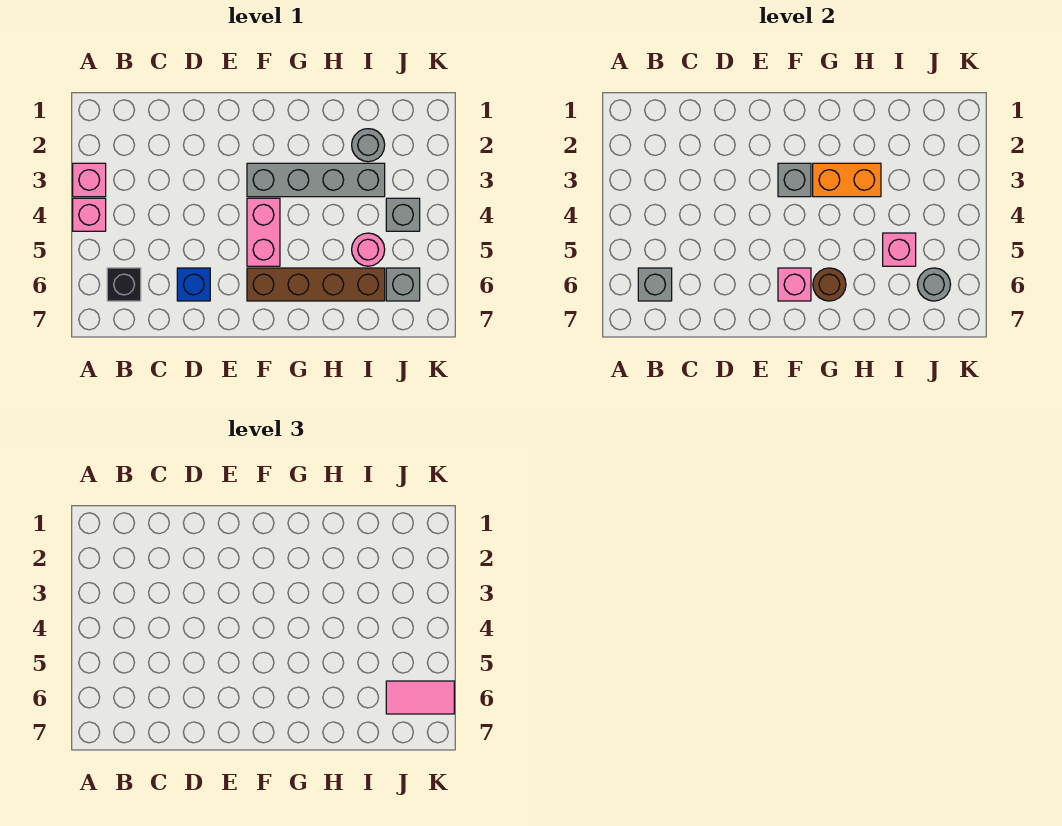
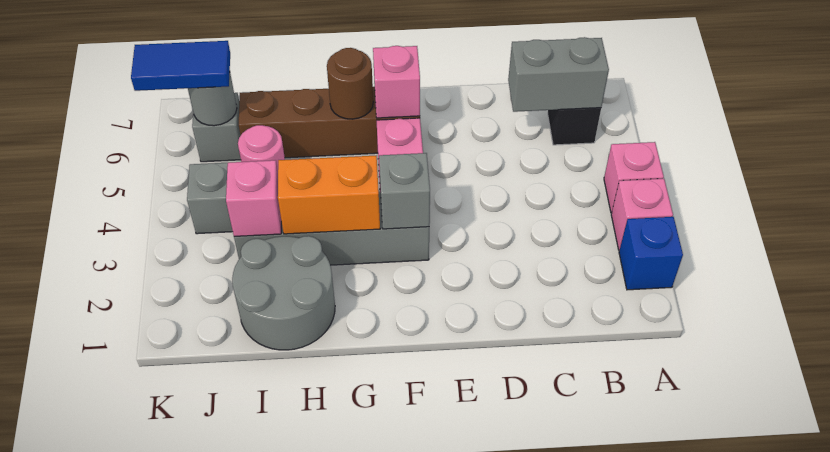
grey 1x1 brick [638,268,672,301] -> grey 1x2 brick [508,37,609,112]
blue 1x1 brick [177,268,210,301] -> blue 1x1 brick moved to [619,217,683,290]
grey 1x1 round brick [352,129,385,162] -> grey 2x2 round brick [232,236,335,350]
pink 1x1 brick [883,233,916,266] -> pink 1x1 brick moved to [226,160,281,236]
pink 1x2 tile [386,681,454,714] -> blue 1x2 tile [131,41,230,91]

